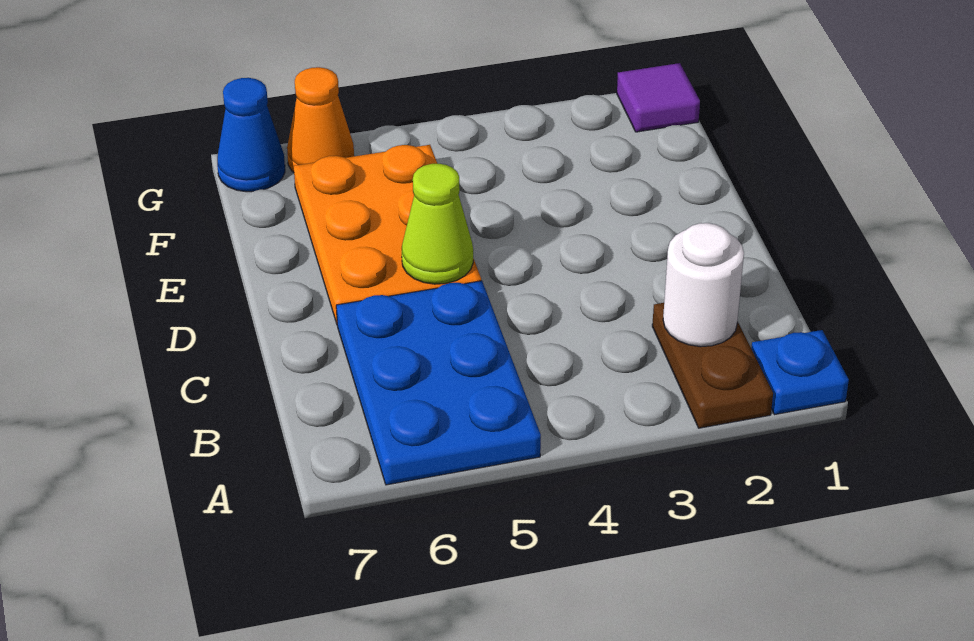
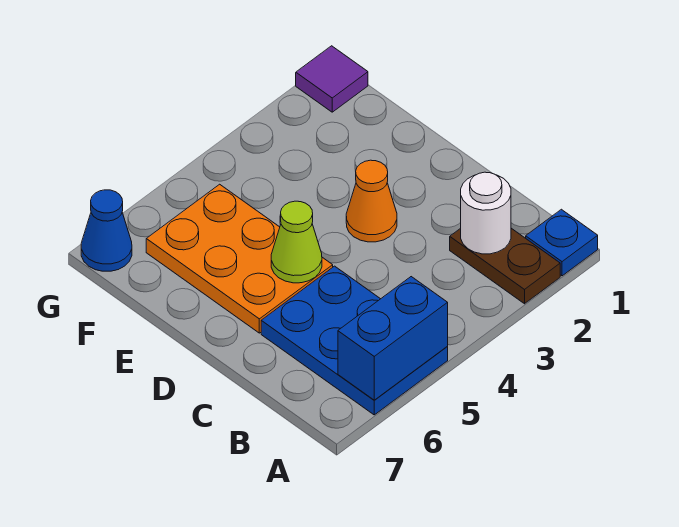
none -> blue 1x2 brick [338,277,448,400]
orange 1x1 cone [287,67,354,172] -> orange 1x1 cone moved to [346,160,397,242]

